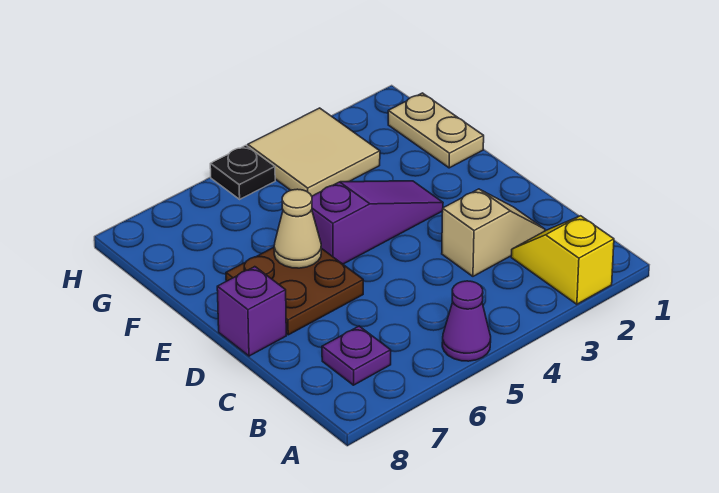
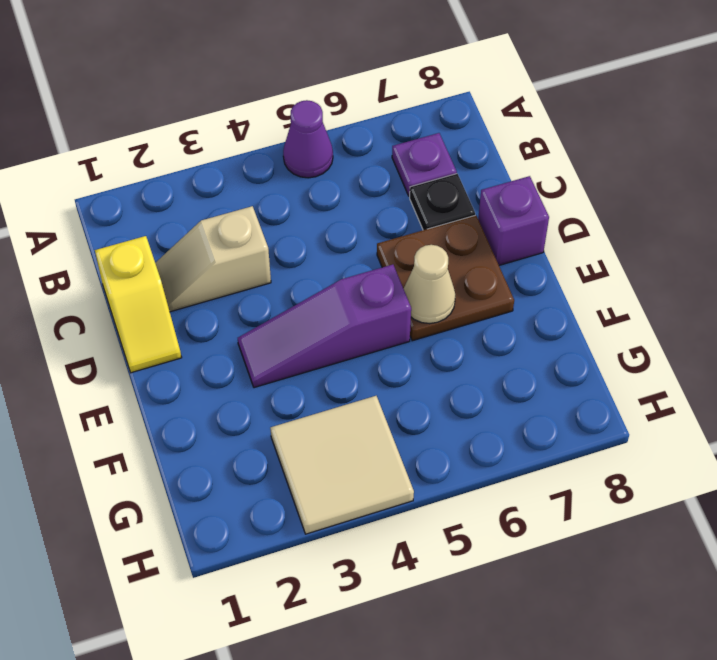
yellow 1x2 slope [511,216,614,304] -> yellow 1x2 slope moved to [95,236,182,373]
tan 1x2 plate [388,93,484,168] -> none
black 1x1 plate [210,145,275,199] -> black 1x1 plate moved to [410,174,475,230]

